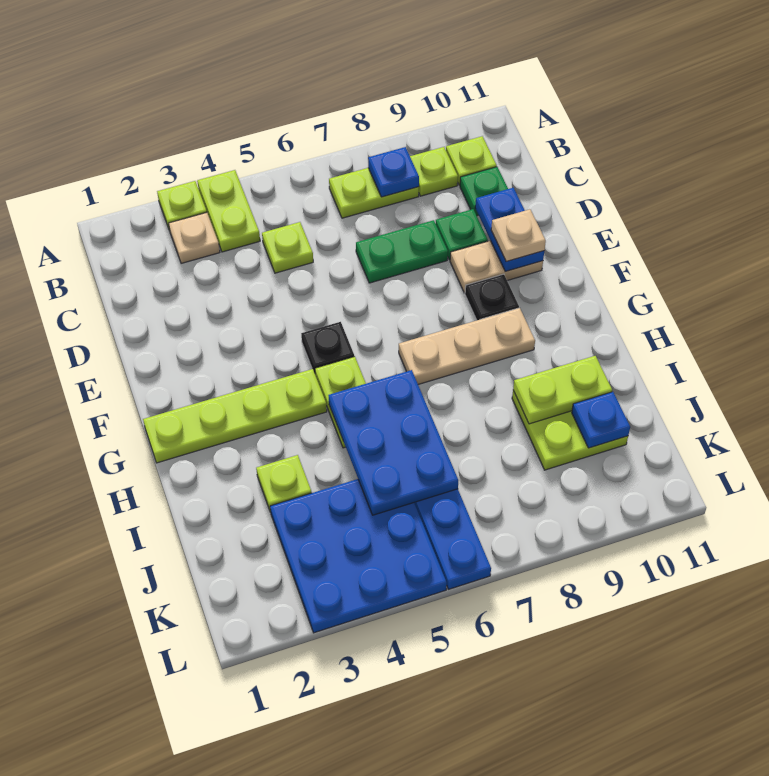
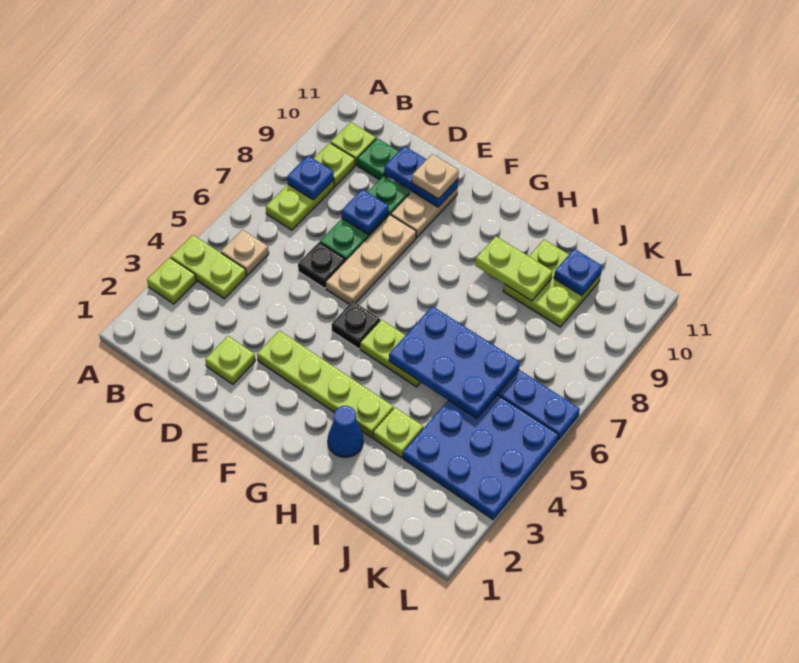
tan 1x1 plate [169,213,220,263] -> tan 1x1 plate moved to [221,230,269,275]
lime 1x1 plate [262,222,313,273] -> lime 1x1 plate moved to [205,336,255,384]
none -> blue 1x1 plate [342,189,389,234]
black 1x1 plate [465,274,519,320] -> black 1x1 plate moved to [298,242,345,288]
lime 1x4 plate [143,369,327,463] -> lime 1x4 plate turned to [257,330,393,437]
tan 1x3 plate [399,308,535,384] -> tan 1x3 plate moved to [326,215,416,304]
none -> blue 1x1 cone [328,406,363,457]
lime 1x2 plate [513,356,612,424] -> lime 1x2 plate turned to [475,236,553,301]

